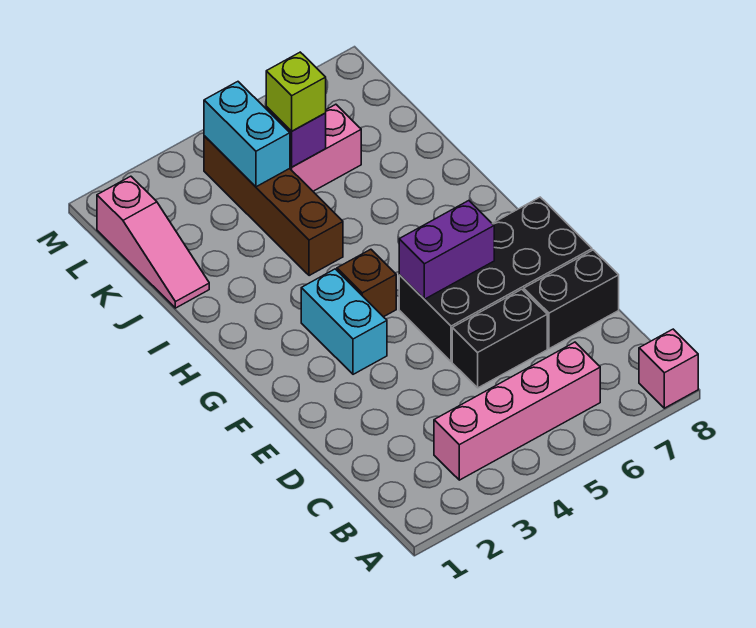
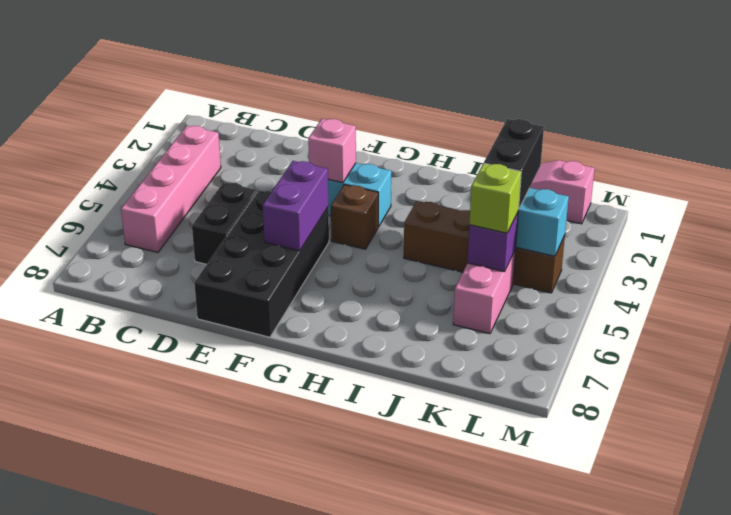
pink 1x1 brick [639,329,698,408] -> pink 1x1 brick moved to [308,119,356,183]
black 1x2 brick [524,250,619,349] -> black 1x2 brick moved to [484,119,544,208]

